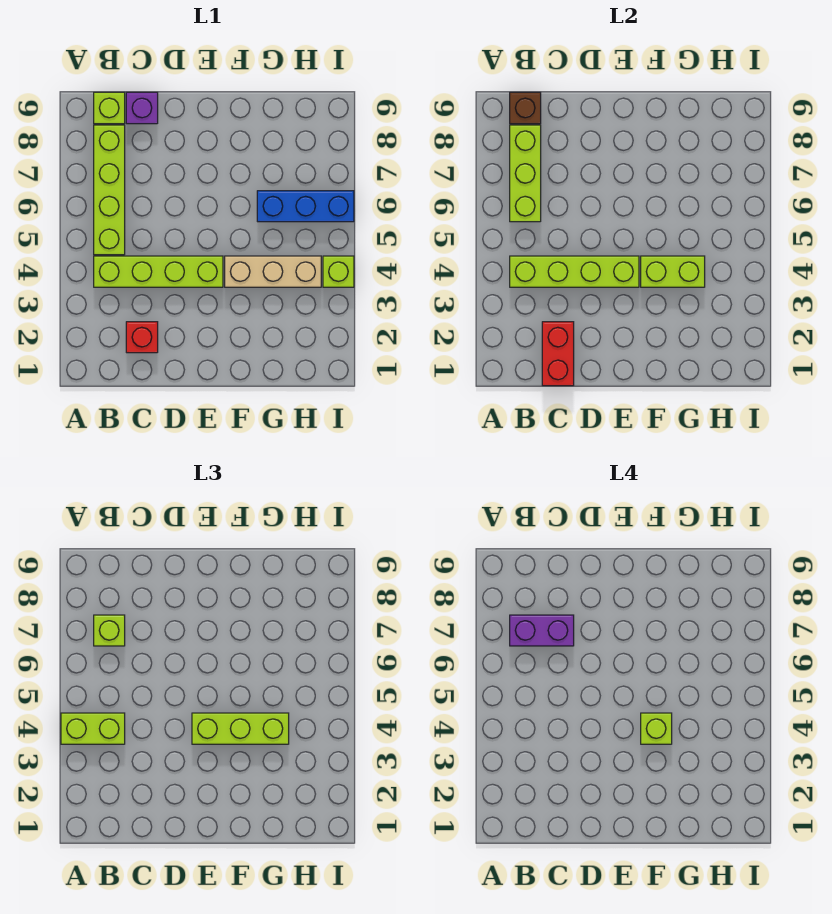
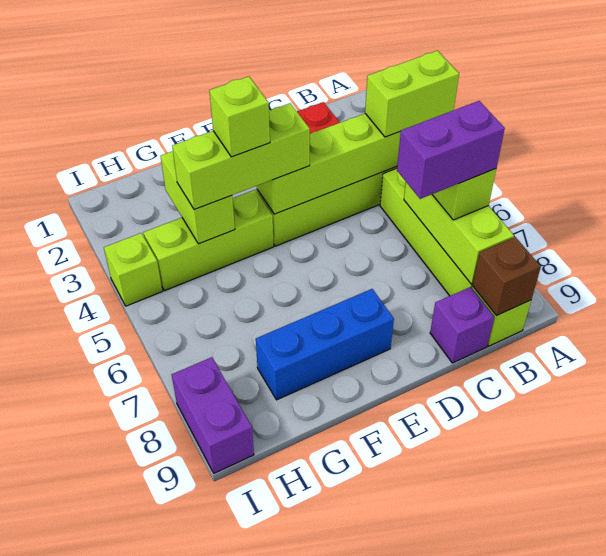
red 1x2 brick [542,322,574,386] -> none
tan 1x3 brick [225,256,321,287] -> lime 1x3 brick [143,190,274,291]
lime 1x2 brick [641,256,705,287] -> lime 1x2 brick turned to [160,151,235,244]
blue 1x3 brick [257,191,354,222] -> blue 1x3 brick moved to [256,289,394,400]
none -> purple 1x2 brick [172,357,254,473]

